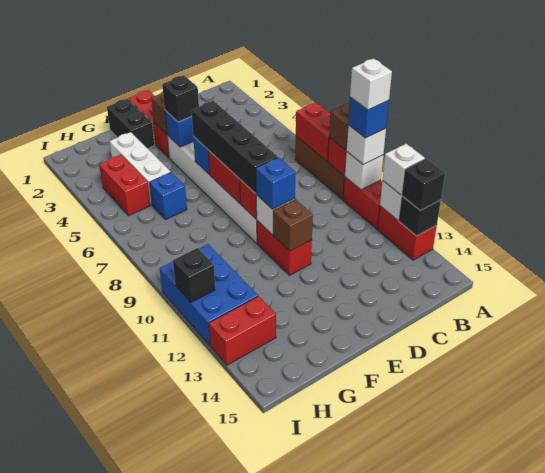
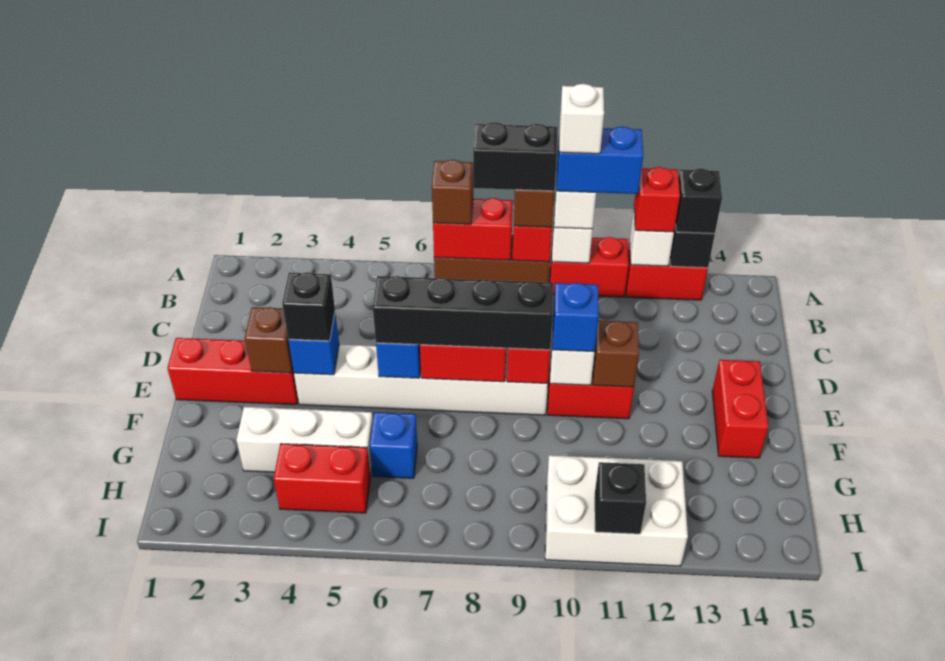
none -> brown 1x1 brick [432,160,473,224]
blue 1x1 brick [348,97,389,138] -> blue 1x2 brick [557,127,643,194]
white 1x1 brick [383,144,425,195] -> red 1x1 brick [634,167,680,232]
black 1x2 brick [107,99,155,149] -> black 1x2 brick moved to [473,122,557,191]
blue 2x3 brick [160,244,258,345] -> white 2x3 brick [545,455,688,566]
red 1x2 brick [209,296,276,365] -> red 1x2 brick moved to [712,360,769,458]

